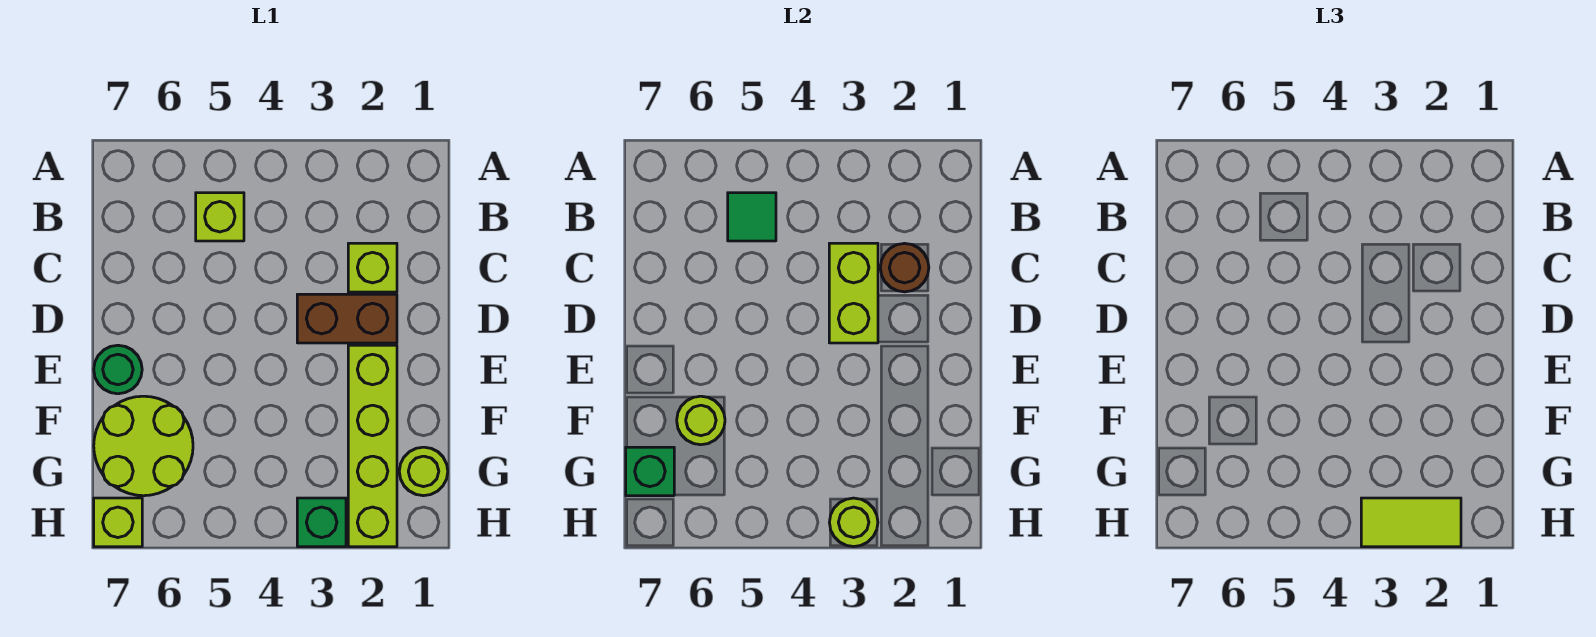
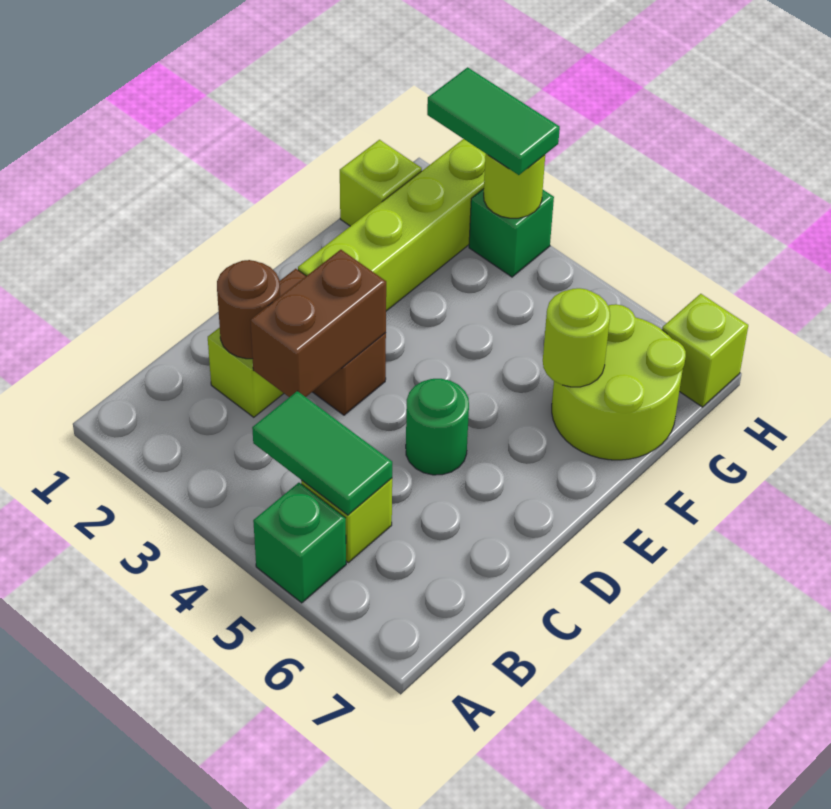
green 1x1 tile [728,193,776,241] -> green 1x2 tile [252,391,392,515]
lime 1x2 brick [829,243,878,343] -> brown 1x2 brick [250,250,386,397]
green 1x1 round brick [94,345,142,394] -> green 1x1 round brick moved to [406,379,469,475]
lime 1x1 round brick [399,447,448,496] -> lime 1x1 brick [340,140,422,226]
green 1x1 brick [626,447,674,496] -> green 1x1 brick moved to [253,483,346,603]
lime 1x2 tile [1361,498,1461,547] -> green 1x2 tile [427,67,560,175]

